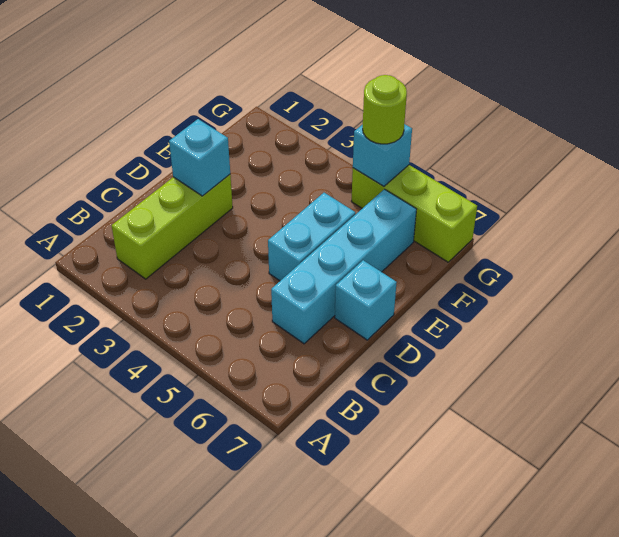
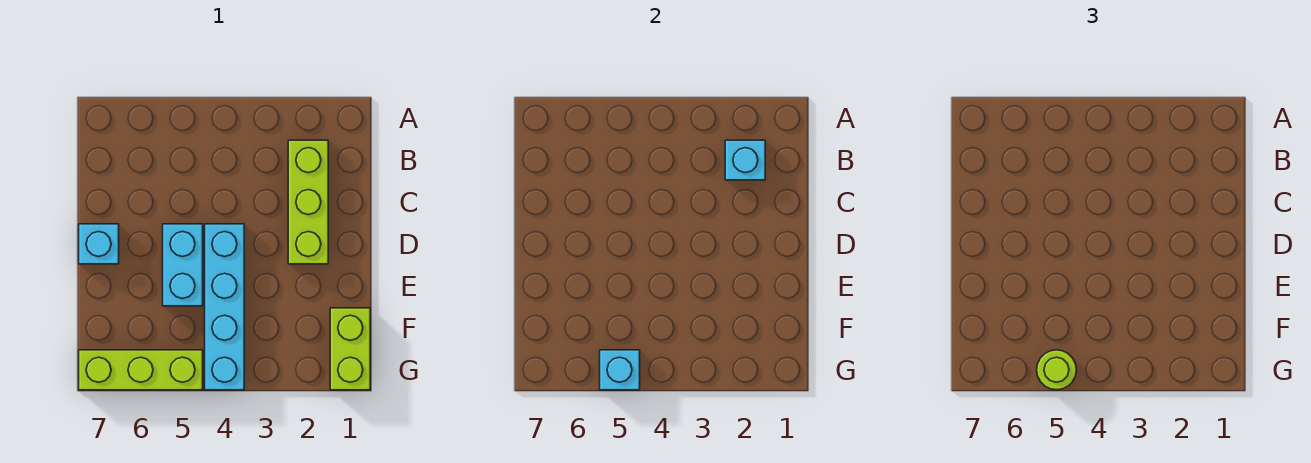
cyan 1x4 brick [271,189,417,344] -> cyan 1x4 brick moved to [205,224,244,390]
cyan 1x1 brick [169,119,230,196] -> cyan 1x1 brick moved to [725,140,765,180]
none -> lime 1x2 brick [330,308,370,390]

